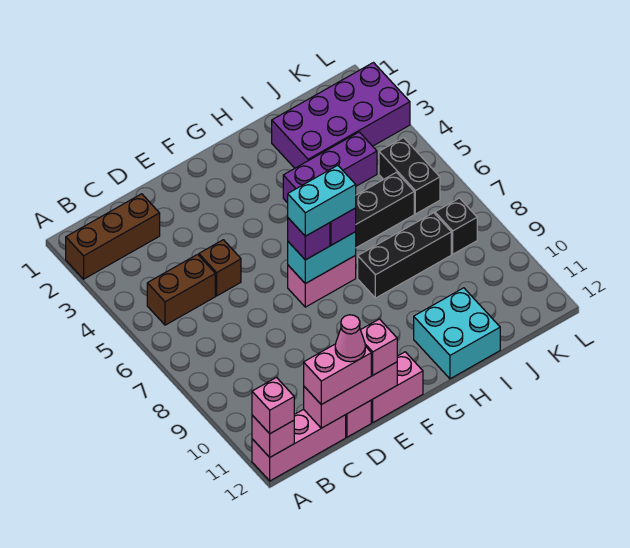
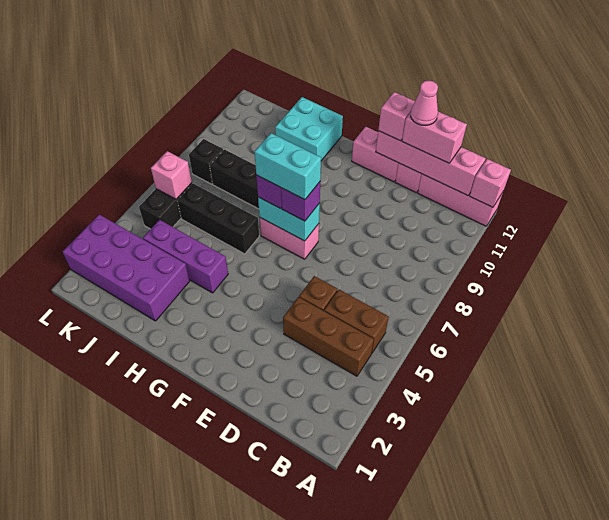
brown 1x3 brick [66,194,160,279] -> brown 1x3 brick moved to [283,297,374,376]
pink 1x1 brick [252,378,294,434] -> pink 1x1 brick moved to [151,151,192,199]
pink 1x3 brick [304,362,397,428] -> pink 1x4 brick [376,131,486,196]

